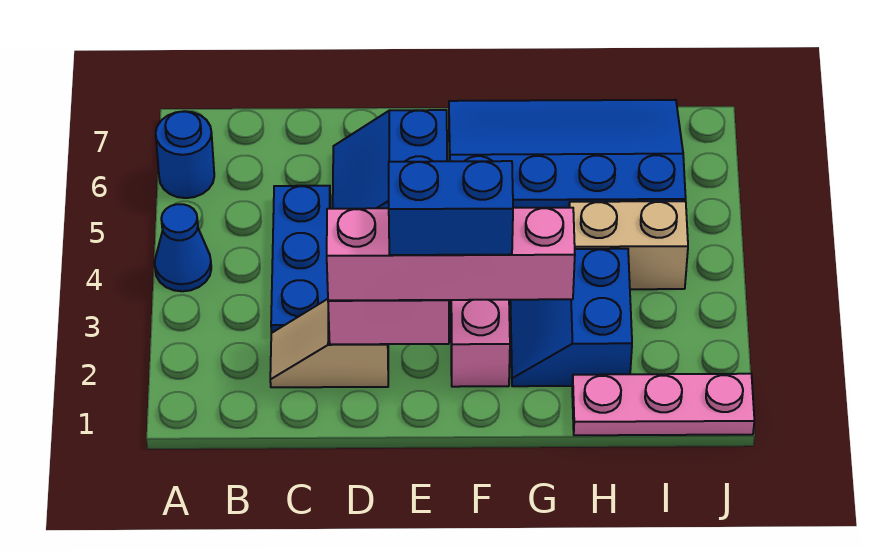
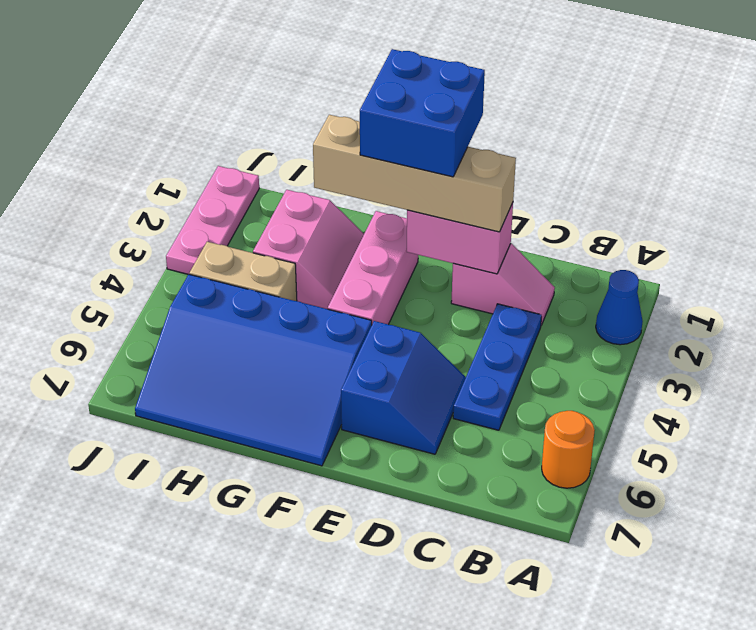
blue 1x1 cone [155,204,211,291] -> blue 1x1 cone moved to [596,270,643,345]
blue 1x1 round brick [156,111,214,198] -> orange 1x1 round brick [542,411,595,488]
tan 1x2 slope [270,299,388,387] -> pink 1x2 slope [451,244,555,325]
pink 1x4 brick [327,207,575,301] -> tan 1x4 brick [313,115,516,232]
blue 1x2 brick [389,161,513,255] -> blue 2x2 brick [360,49,485,177]
blue 2x2 slope [510,249,632,386] -> pink 2x2 slope [253,190,364,309]
pink 1x3 plate [572,374,754,435] -> pink 1x3 plate turned to [166,166,259,274]

